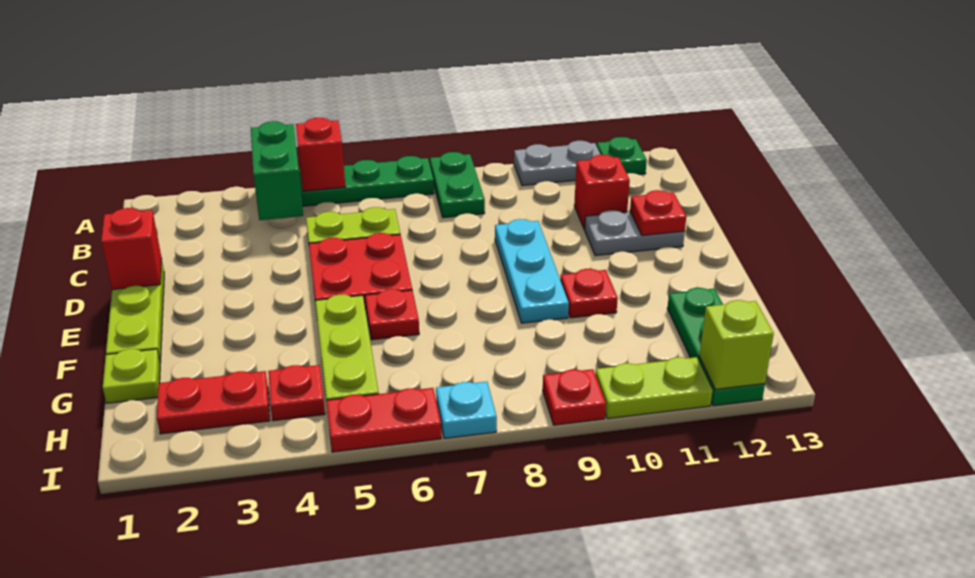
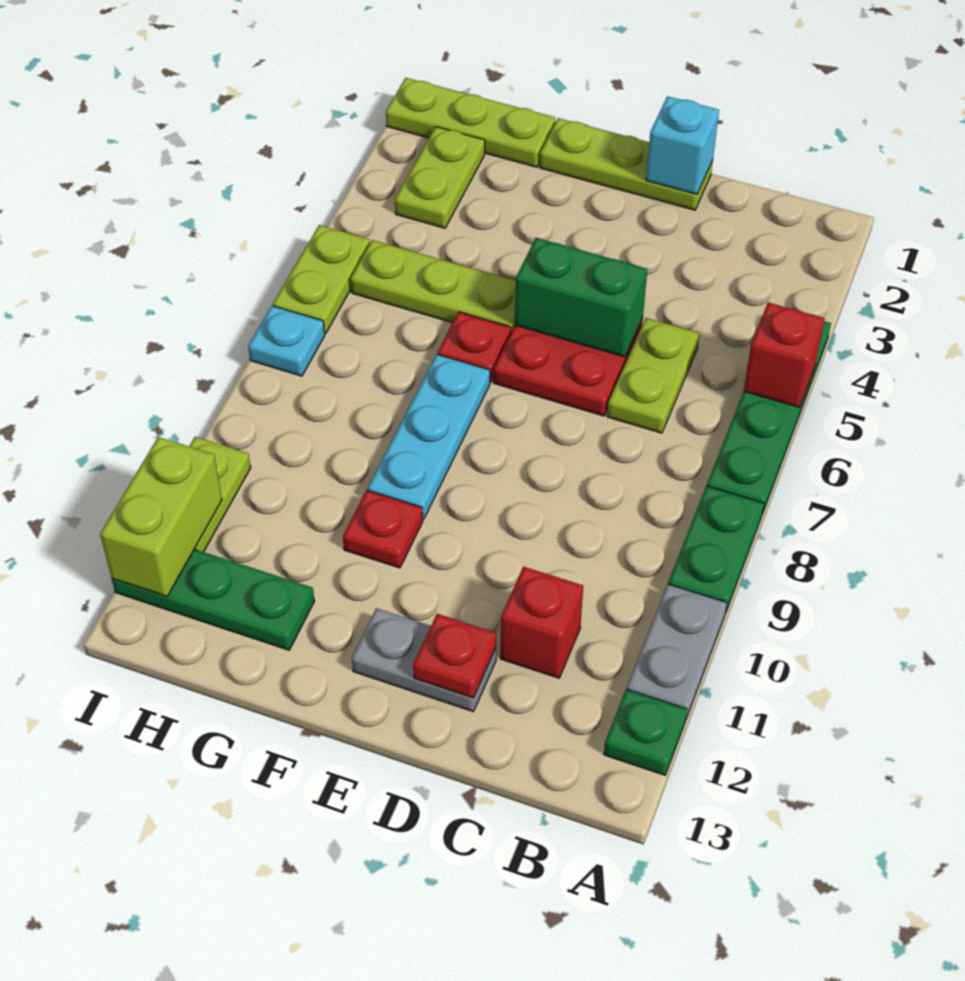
green 1x2 brick [251,121,303,220] -> green 1x2 brick moved to [515,238,647,357]
green 1x2 plate [430,152,485,218] -> green 1x2 plate turned to [668,486,764,614]
red 1x1 brick [101,208,162,290] -> cyan 1x1 brick [646,96,719,194]
cyan 1x3 plate [495,219,569,323] -> cyan 1x3 plate turned to [368,354,490,519]
grey 1x2 plate [585,210,685,256] -> grey 1x2 plate turned to [352,608,496,712]
lime 1x1 plate [103,349,160,403] -> lime 1x3 plate [386,78,555,167]
red 1x2 plate [157,371,270,434] -> lime 1x2 plate [395,127,485,228]
red 1x1 plate [268,365,325,421] -> none
red 1x2 plate [326,388,441,452] -> lime 1x2 plate [273,225,370,334]
red 1x1 plate [543,369,606,425] -> none
lime 1x1 brick [699,300,774,389] -> lime 1x2 brick [100,437,222,596]

